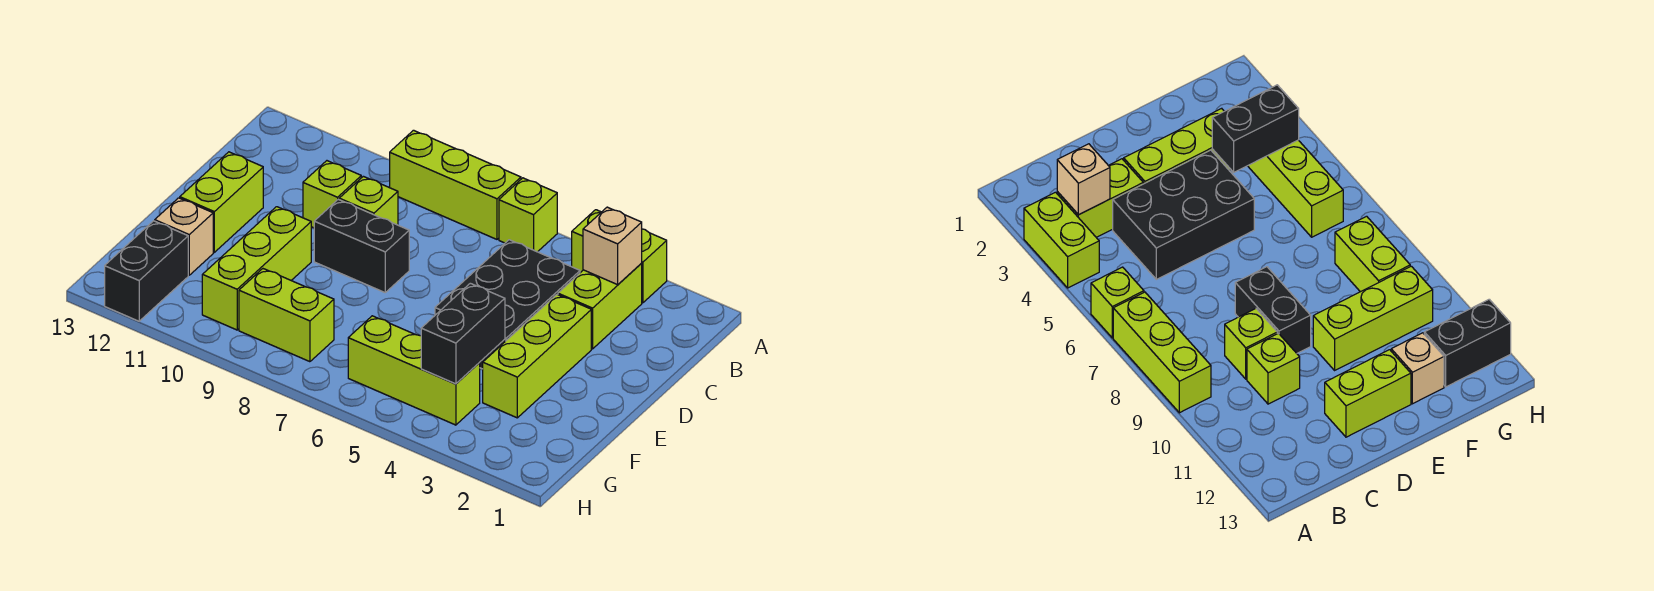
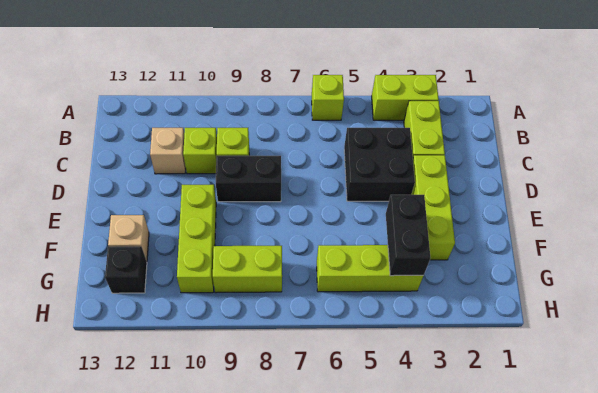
lime 1x3 brick [390,130,521,239] -> none
tan 1x1 brick [583,207,642,285] -> tan 1x1 brick moved to [150,128,186,174]
black 2x3 brick [435,240,580,369] -> black 2x2 brick [344,128,415,201]
lime 1x2 brick [180,152,263,252] -> none
black 1x2 brick [105,221,188,321] -> black 1x1 brick [105,246,147,293]

